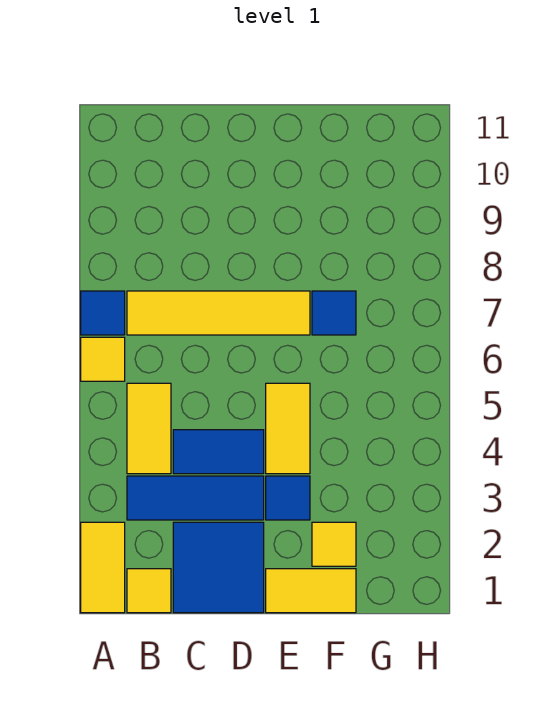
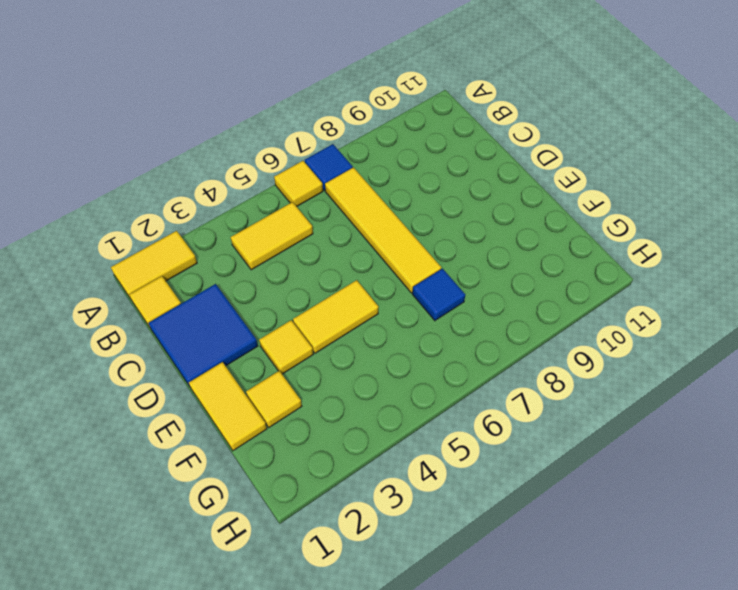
blue 1x3 tile [127,476,264,520] -> none
blue 1x2 tile [173,430,264,474] -> none
blue 1x1 tile [266,476,310,520] -> yellow 1x1 tile [259,320,313,374]

